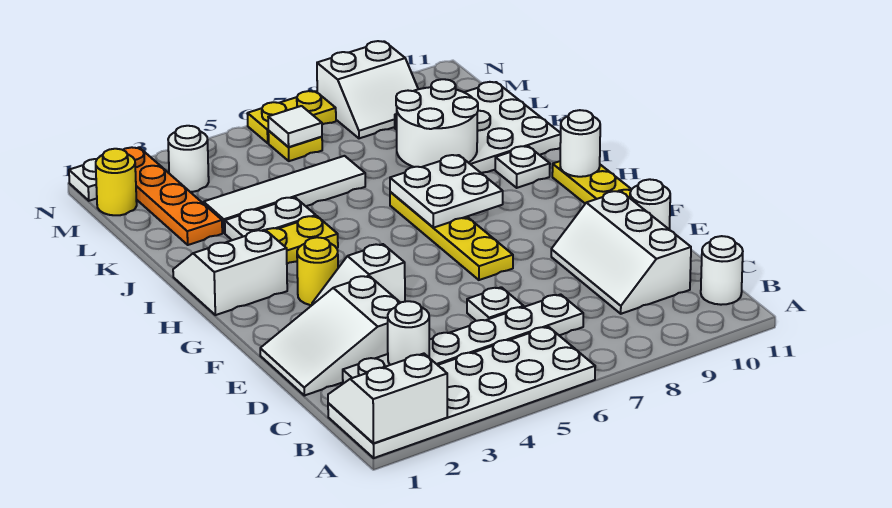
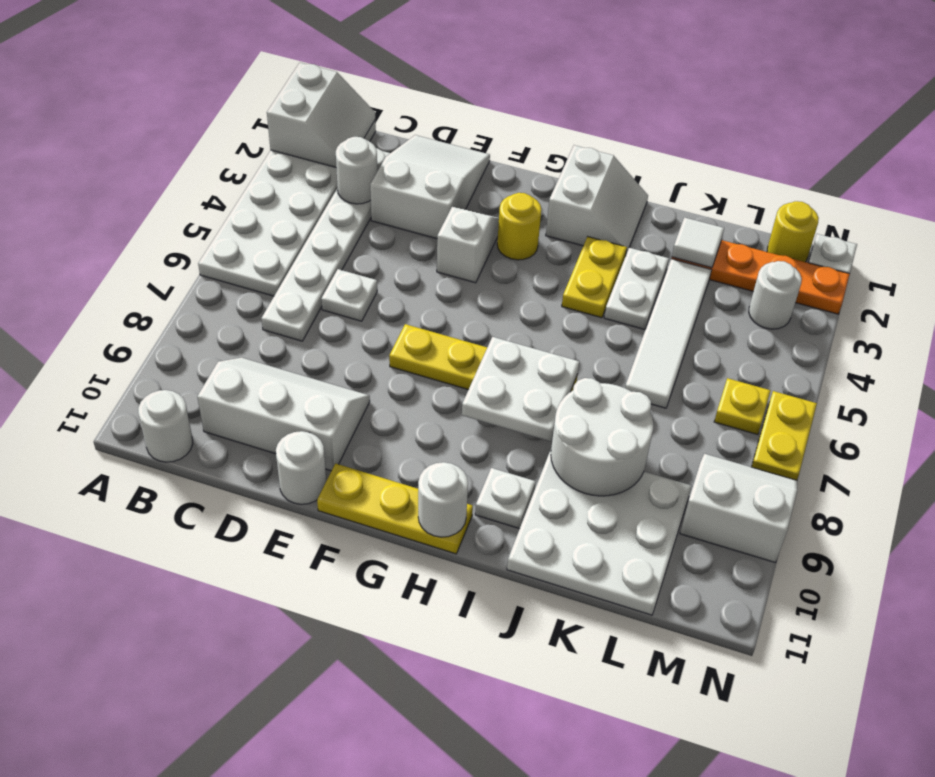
white 1x1 tile [268,106,322,147] -> white 1x1 tile moved to [672,217,724,268]
white 2x2 slope [317,41,418,138] -> white 2x2 slope turned to [680,454,797,562]

